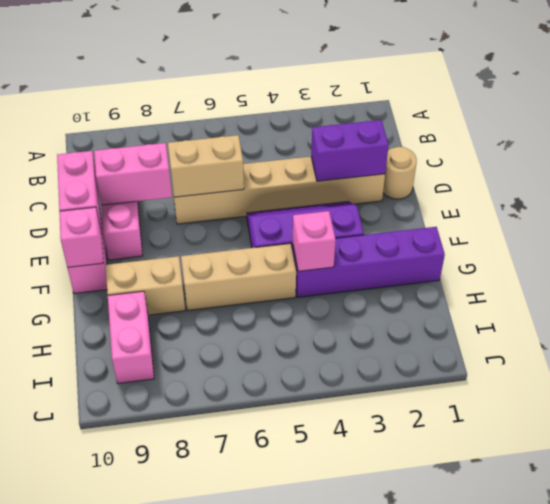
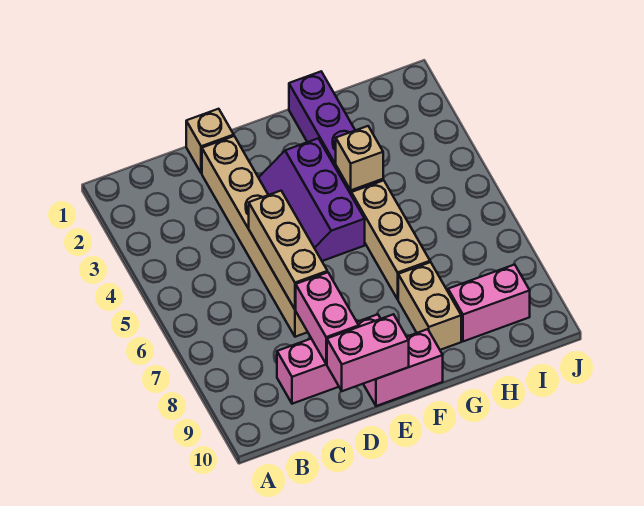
tan 1x1 round brick [383,147,417,199] -> tan 1x1 brick [186,109,234,173]
purple 1x2 brick [311,120,389,181] -> none
tan 1x2 brick [168,135,244,197] -> tan 1x3 brick [249,191,327,309]
pink 1x1 brick [59,207,103,267] -> none
pink 1x1 brick [293,211,336,271] -> tan 1x1 brick [336,126,383,190]

